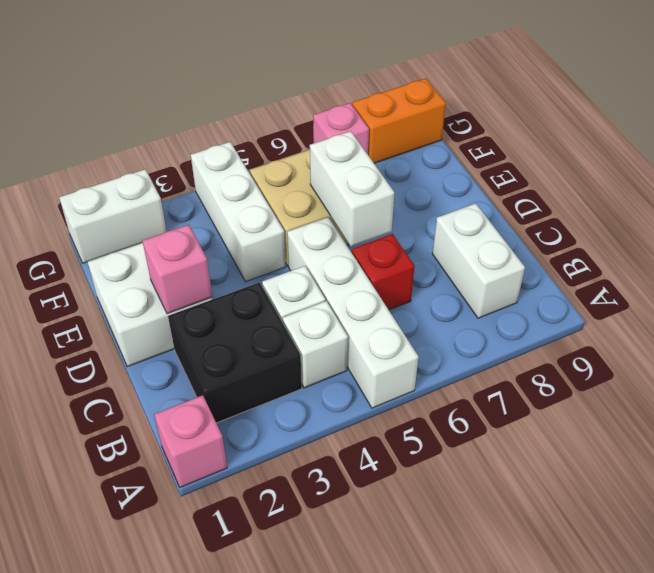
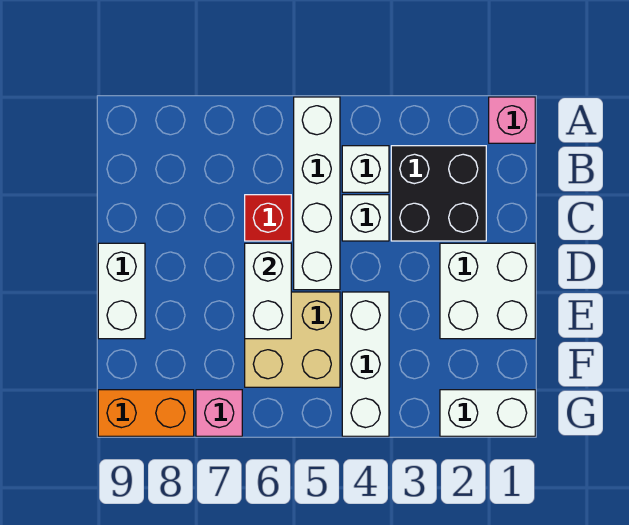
white 1x2 brick [432,203,525,318] -> white 1x2 brick moved to [98,243,145,339]
pink 1x1 brick [143,225,212,314] -> none

